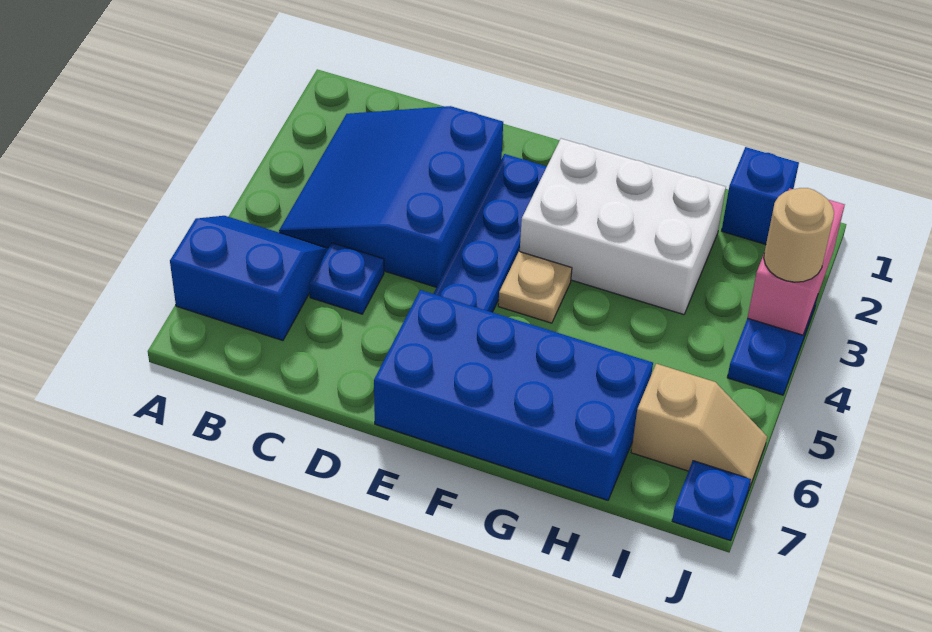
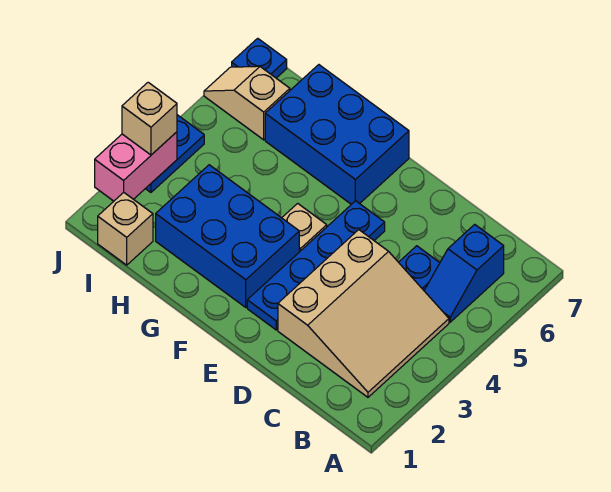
blue 2x2 slope [170,216,328,341] -> blue 1x2 slope [424,224,504,322]
blue 3x3 slope [279,106,503,287] -> tan 3x3 slope [278,230,449,397]
blue 2x4 brick [374,290,653,500] -> blue 2x3 brick [265,65,409,204]
white 2x3 brick [520,139,726,315] -> blue 2x3 brick [156,165,299,307]
blue 1x1 brick [722,147,799,244] -> tan 1x1 brick [98,192,153,265]
tan 1x1 round brick [764,188,834,282] -> tan 1x1 brick [122,82,177,155]

